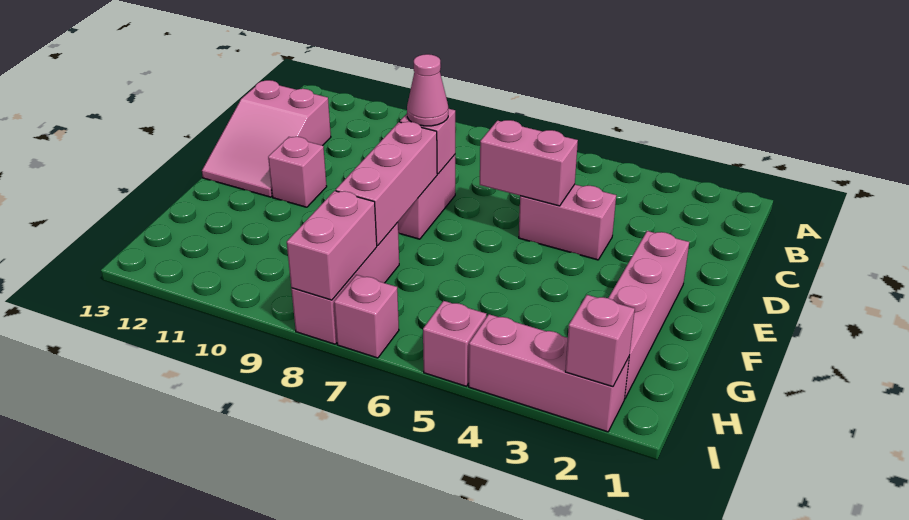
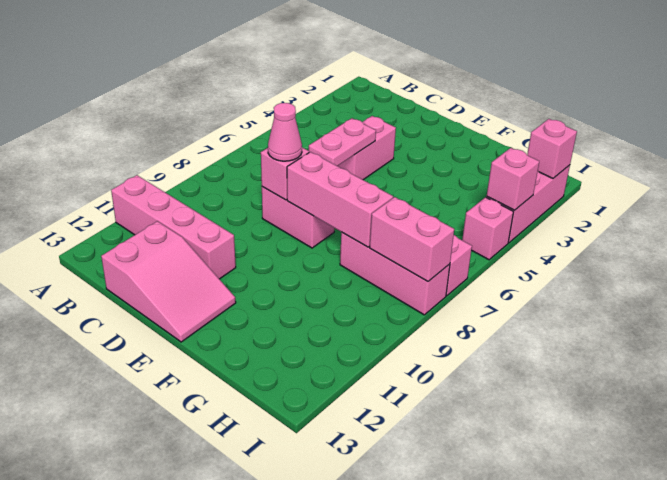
pink 1x2 brick [480,120,578,206] -> pink 1x2 plate [309,118,376,166]
pink 1x4 brick [609,231,689,398] -> pink 1x4 brick moved to [111,175,236,279]
pink 1x1 brick [268,137,327,207] -> pink 1x1 brick moved to [487,148,539,210]

